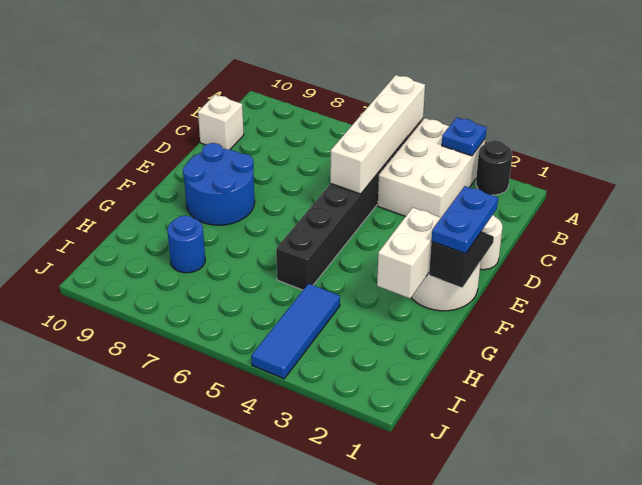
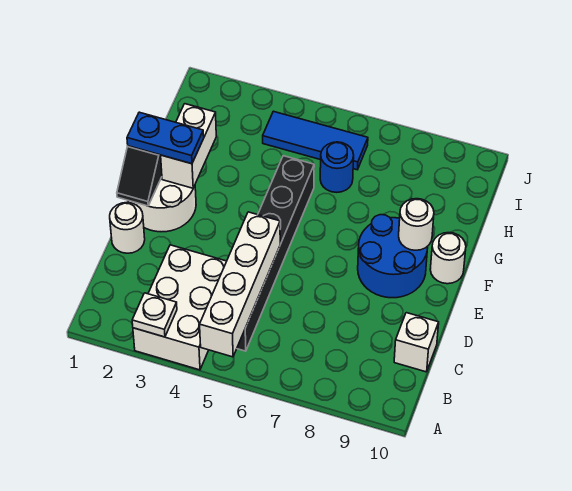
black 1x1 round brick [476,140,512,195] -> none
blue 1x1 plate [442,117,487,156] -> white 1x1 plate [132,293,177,337]
blue 1x2 plate [432,186,498,254] -> blue 1x2 plate turned to [127,112,204,164]
none -> white 1x1 round brick [399,199,434,250]
none -> white 1x1 round brick [430,233,466,284]
blue 1x3 tile [251,284,340,379] -> blue 1x3 tile turned to [263,111,368,170]
blue 1x1 round brick [167,215,205,273] -> blue 1x1 round brick moved to [320,142,354,192]

